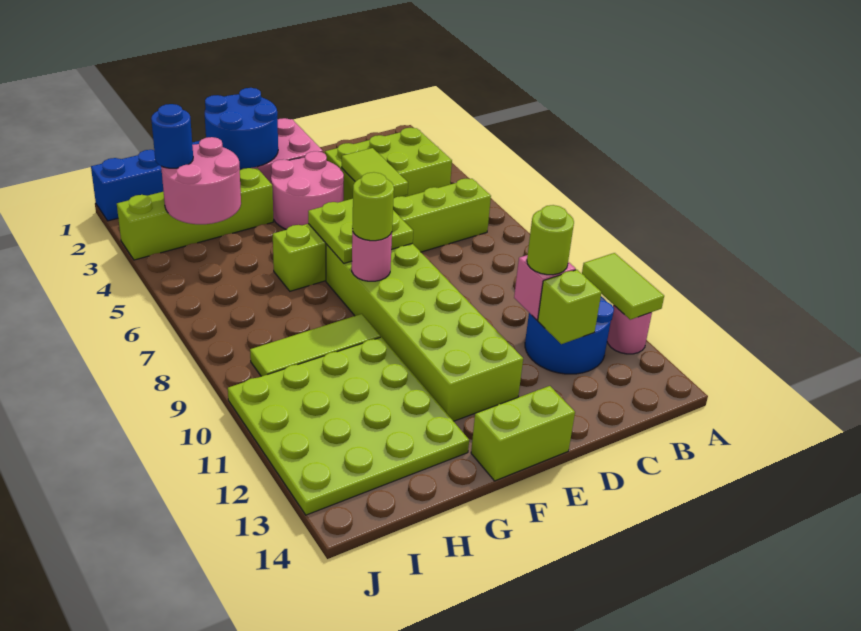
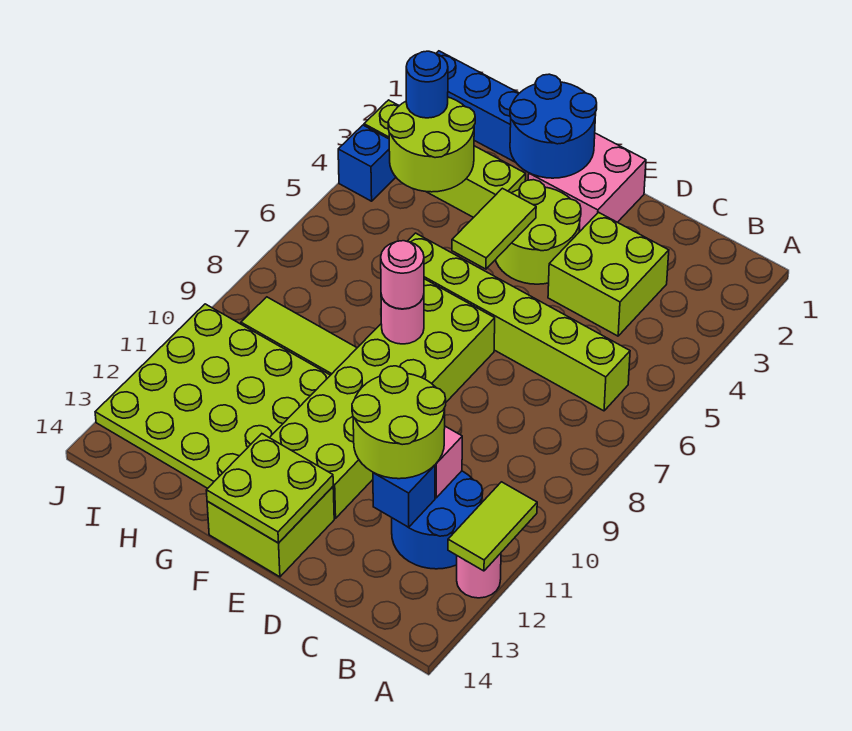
lime 2x3 brick [325,128,452,201] -> lime 2x2 brick [548,212,669,336]
lime 1x1 round brick [527,205,574,275] -> lime 2x2 round brick [352,366,446,479]
lime 1x1 brick [538,270,601,344] -> blue 1x1 brick [373,465,435,527]
lime 1x2 tile [342,148,408,198] -> lime 1x2 tile moved to [452,188,536,269]
pink 2x2 round brick [271,151,344,230] -> lime 2x2 round brick [496,180,581,284]
lime 2x2 plate [308,199,413,263] -> lime 2x2 plate moved to [206,434,333,543]
lime 1x2 brick [471,386,575,481] -> lime 2x2 brick [207,487,334,577]
lime 1x1 round brick [352,172,394,241] -> pink 1x1 round brick [381,241,424,309]
pink 2x2 round brick [161,137,241,224] -> lime 2x2 round brick [388,97,475,192]
none -> blue 1x1 brick [338,125,396,201]

